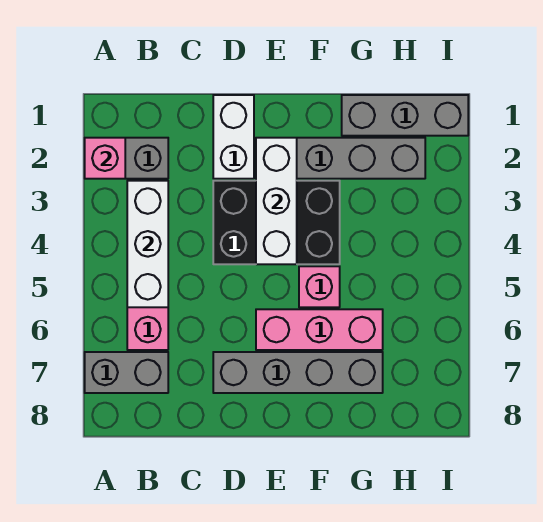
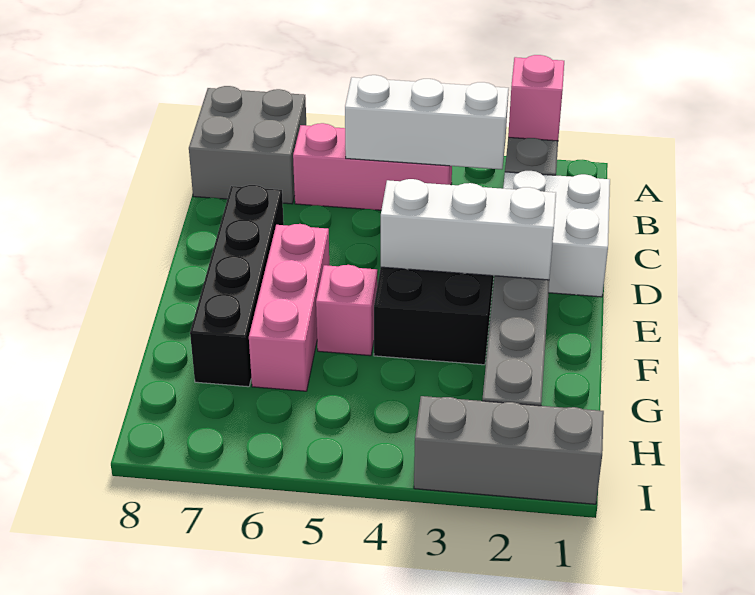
grey 1x2 brick [85,352,168,393] -> grey 2x2 brick [189,86,306,204]
white 1x2 brick [213,95,254,179] -> white 2x2 brick [503,171,610,297]
grey 1x4 brick [213,352,383,393] -> black 1x4 brick [190,185,284,387]
grey 1x3 brick [342,95,468,136] -> grey 1x3 brick turned to [414,396,604,504]

